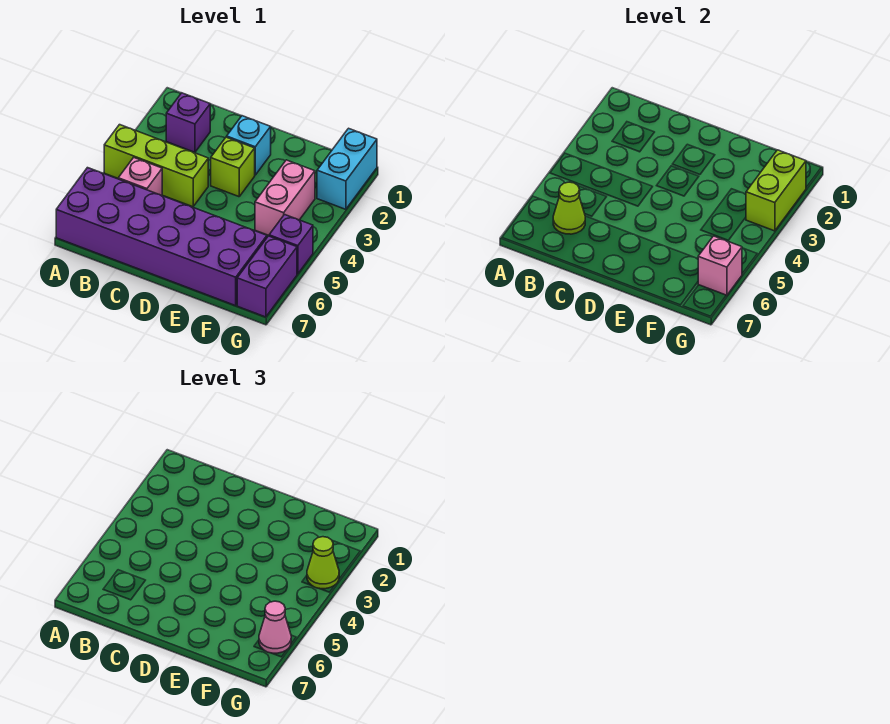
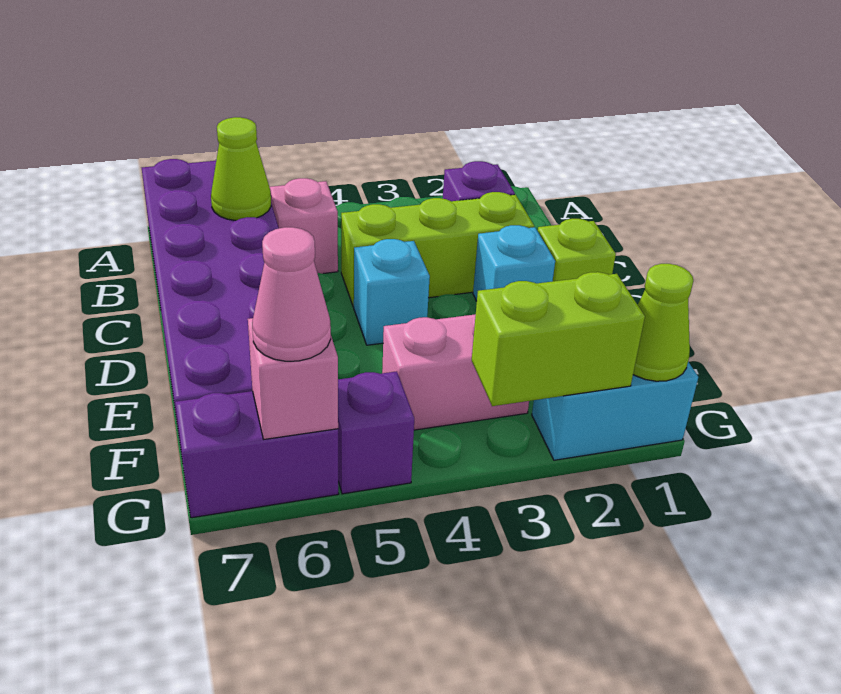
lime 1x3 brick [104,125,208,207] -> lime 1x3 brick turned to [341,192,534,307]
lime 1x1 brick [211,137,255,197] -> lime 1x1 brick moved to [538,219,616,281]
none -> cyan 1x1 brick [354,239,430,345]
lime 1x1 cone [307,537,339,589] -> lime 1x1 cone moved to [633,264,693,381]

